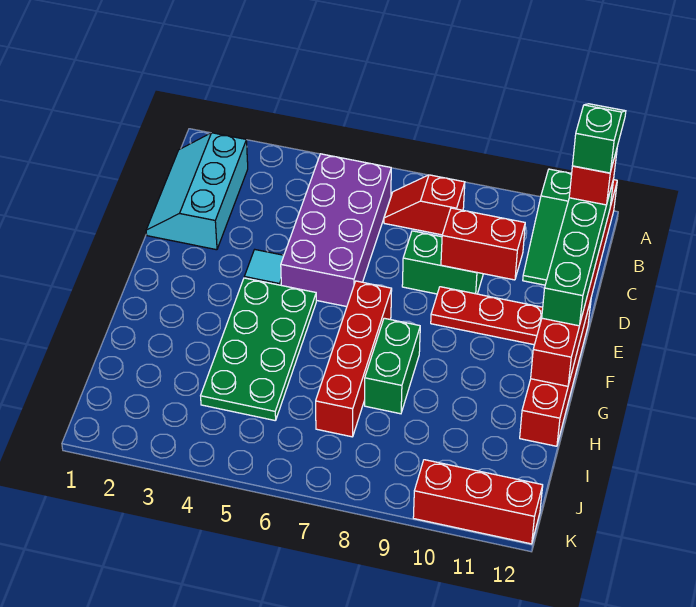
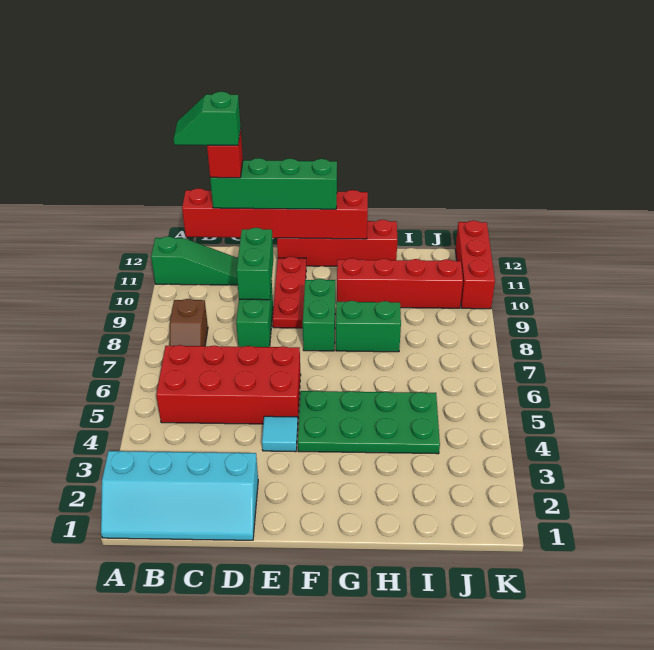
cyan 2x3 slope [146,133,248,250] -> cyan 2x4 slope [101,451,258,540]
purple 2x4 brick [281,154,391,307] -> red 2x4 brick [156,345,301,424]
red 1x2 slope [384,175,465,235] -> brown 1x2 slope [169,299,208,346]
red 1x2 brick [441,208,525,280] -> green 1x2 brick [237,228,273,300]
red 1x4 brick [316,281,392,437] -> red 1x4 brick moved to [337,258,463,308]
none -> green 1x2 brick [303,279,335,351]

